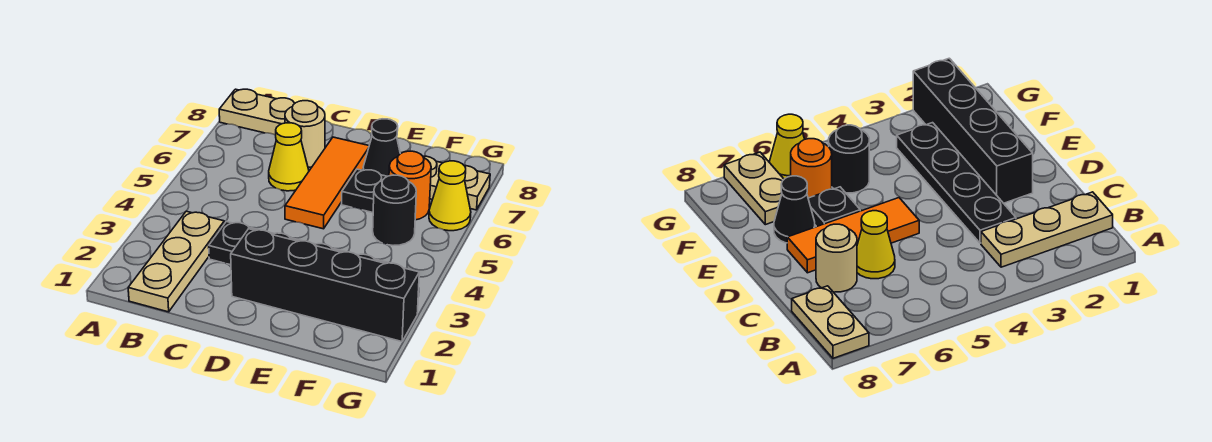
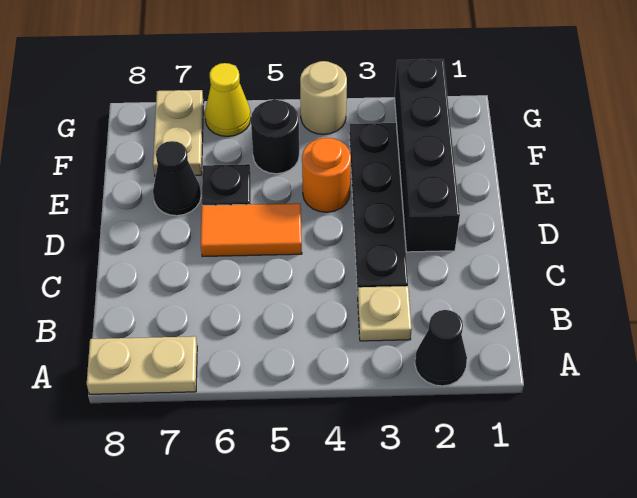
none -> black 1x1 cone [415,310,467,386]
tan 1x2 plate [219,89,295,135] -> tan 1x2 plate turned to [87,336,197,394]
tan 1x3 plate [128,211,224,312] -> tan 1x1 plate [358,286,412,341]
yellow 1x1 cone [269,123,309,191] -> none
tan 1x1 round brick [285,101,325,168] -> tan 1x1 round brick moved to [300,61,347,134]
orange 1x3 tile [285,137,369,229] -> orange 1x2 tile [201,203,302,257]
orange 1x1 round brick [389,151,431,220] -> orange 1x1 round brick moved to [302,138,351,212]

